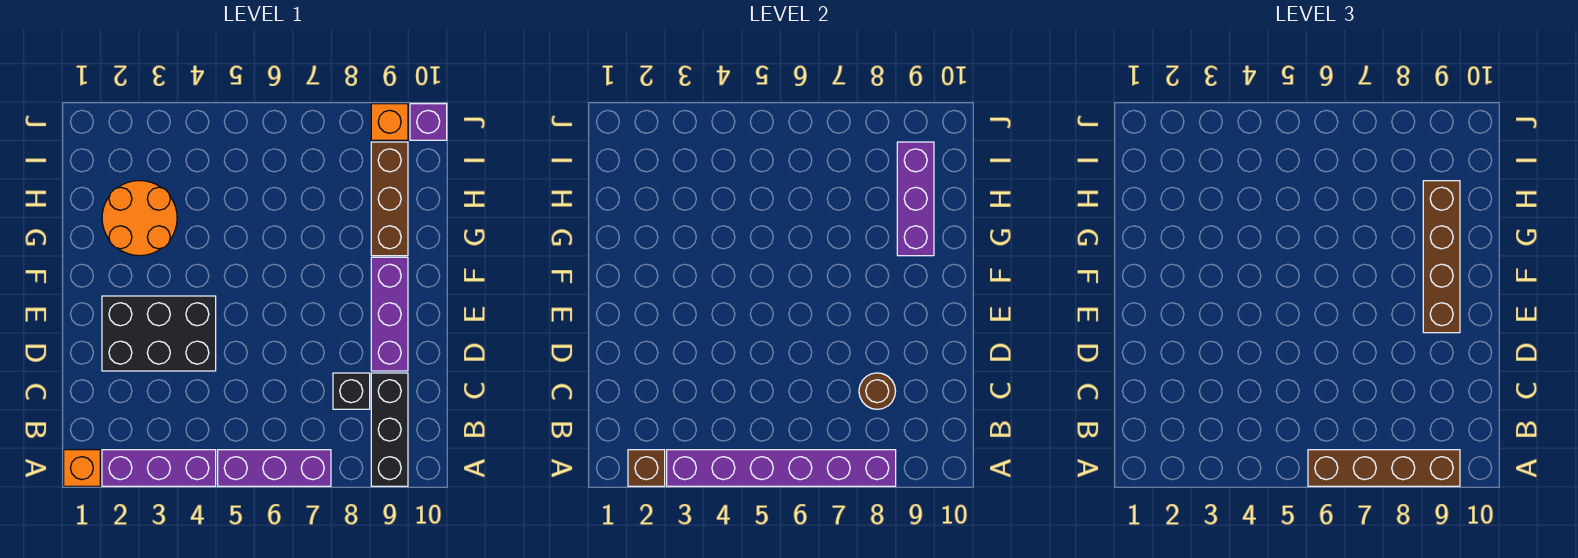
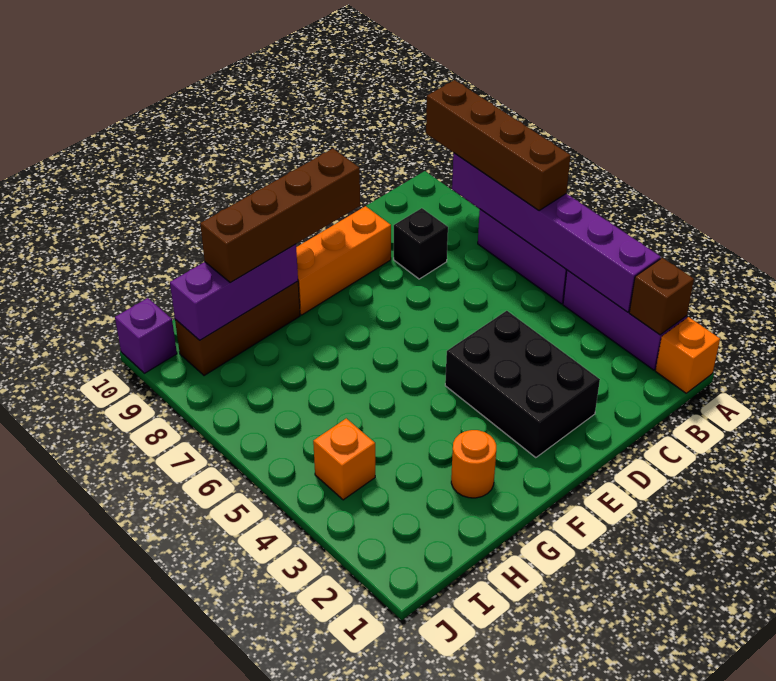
black 1x3 brick [371,373,408,486] -> none
brown 1x1 round brick [859,373,896,409] -> none
purple 1x3 brick [371,257,408,371] -> orange 1x3 brick [296,206,391,315]
orange 2x2 round brick [102,181,177,256] -> orange 1x1 round brick [451,430,496,498]
orange 1x1 brick [371,104,408,140] -> orange 1x1 brick moved to [313,418,375,500]

